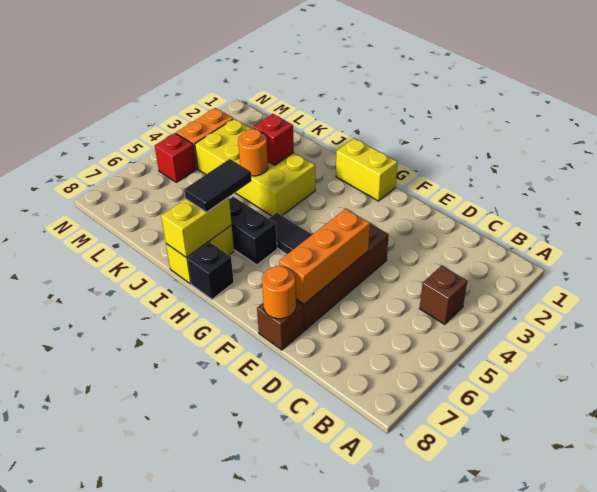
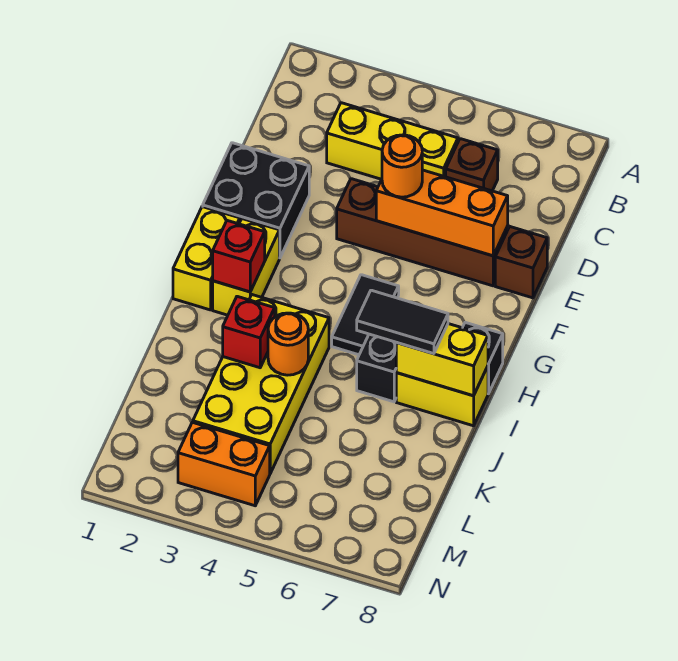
brown 1x1 brick [420,266,467,324] -> brown 1x1 brick moved to [446,139,498,191]
none -> yellow 1x3 brick [327,103,458,179]
none -> black 2x2 brick [203,143,309,258]
orange 1x1 round brick [262,266,296,319] -> orange 1x1 round brick moved to [382,135,422,197]
none -> yellow 1x2 brick [213,219,279,315]
red 1x1 brick [155,133,196,182] -> red 1x1 brick moved to [213,221,265,292]

